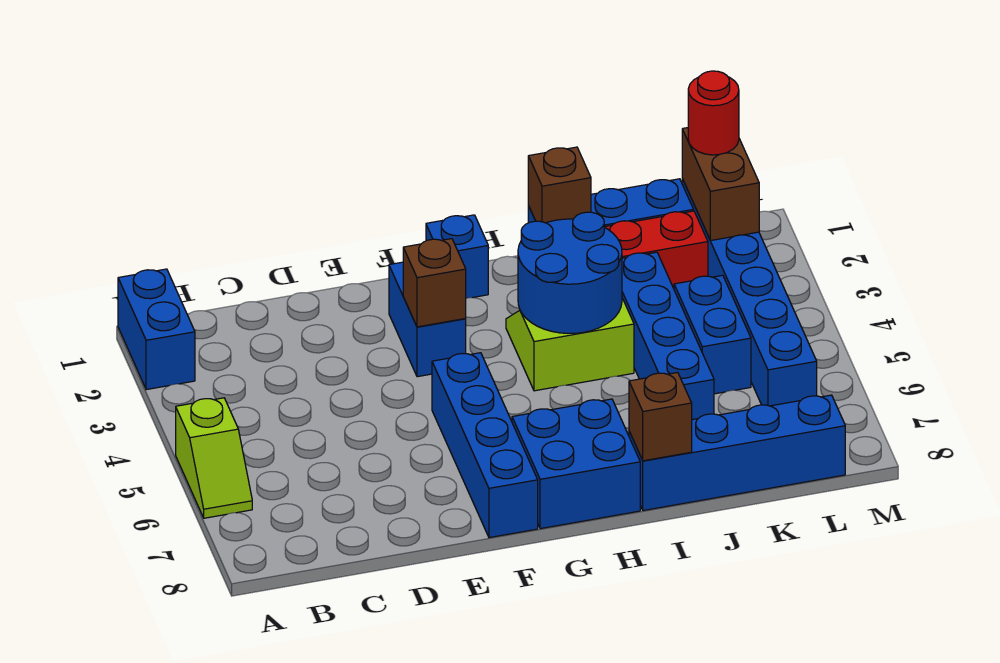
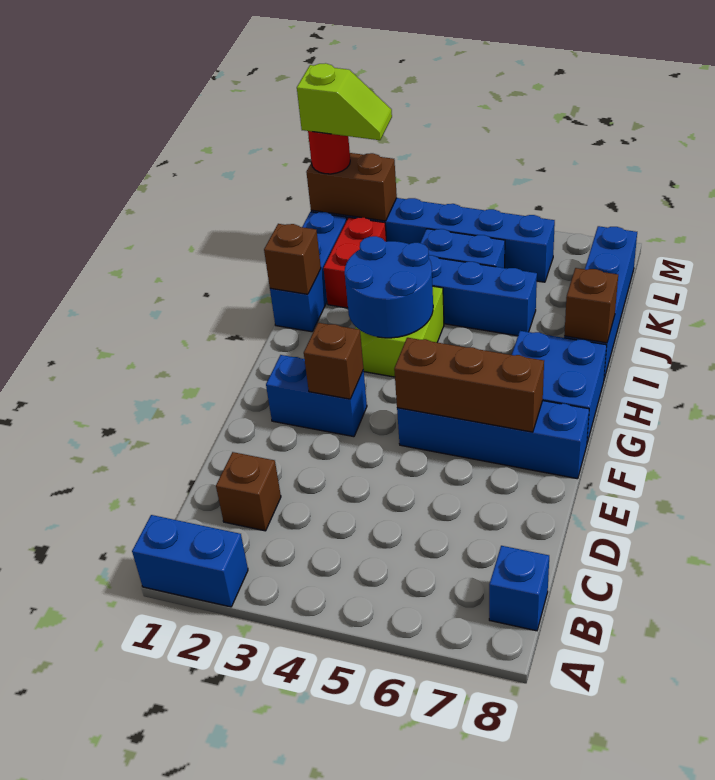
lime 1x2 slope [176,398,252,518] -> lime 1x2 slope moved to [297,63,392,140]
none -> brown 1x1 brick [216,452,281,531]
none -> brown 1x3 brick [394,338,544,432]
blue 1x1 brick [426,215,488,298] -> blue 1x1 brick moved to [489,546,549,631]

